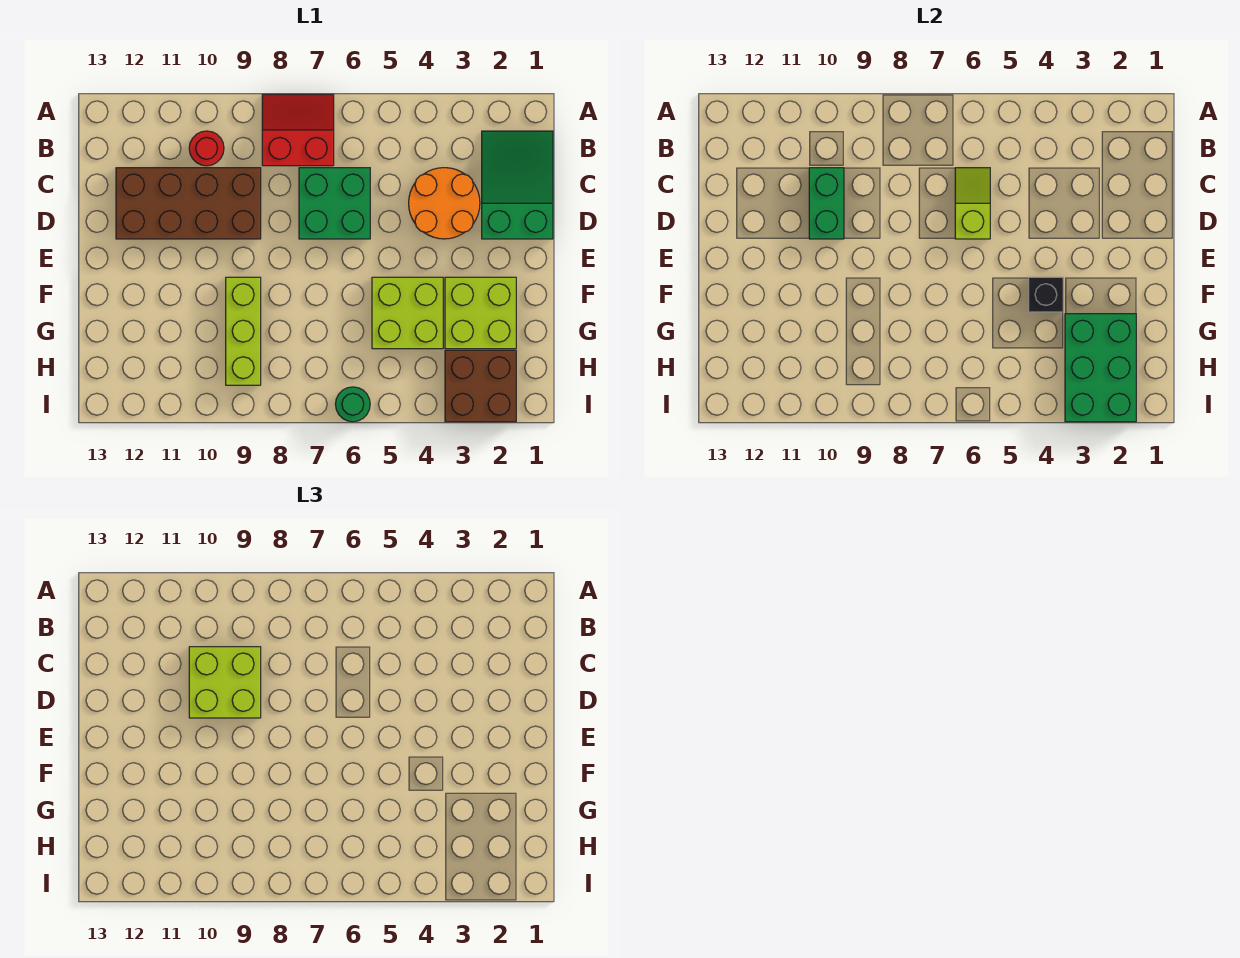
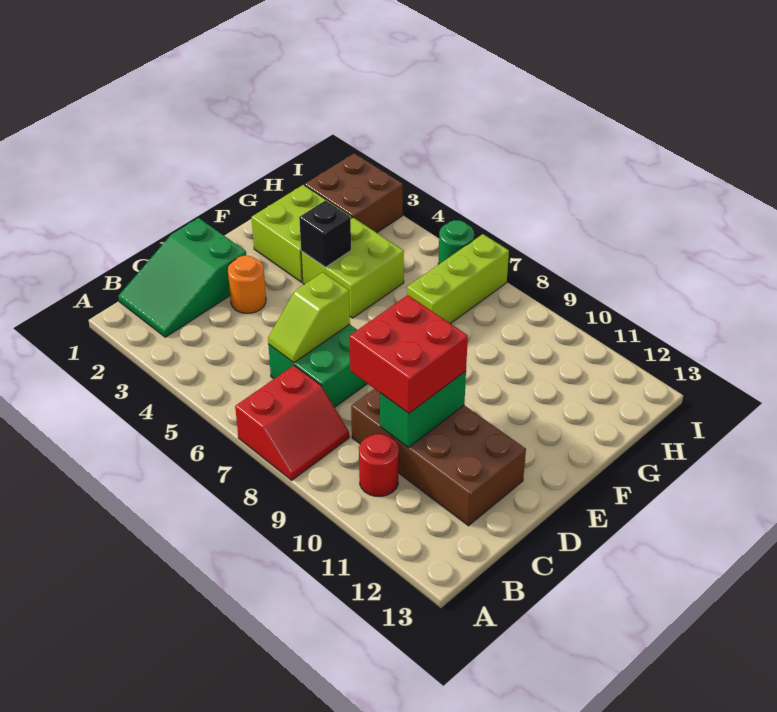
red 2x2 slope [262,94,334,166] -> red 2x2 slope turned to [235,365,349,480]
orange 2x2 round brick [409,168,480,239] -> orange 1x1 round brick [228,256,266,313]
lime 2x2 brick [189,647,261,718] -> red 2x2 brick [349,295,468,413]
lime 1x3 brick [226,277,261,385] -> lime 1x3 brick moved to [407,234,509,324]
green 2x3 brick [1065,314,1136,422] -> none

